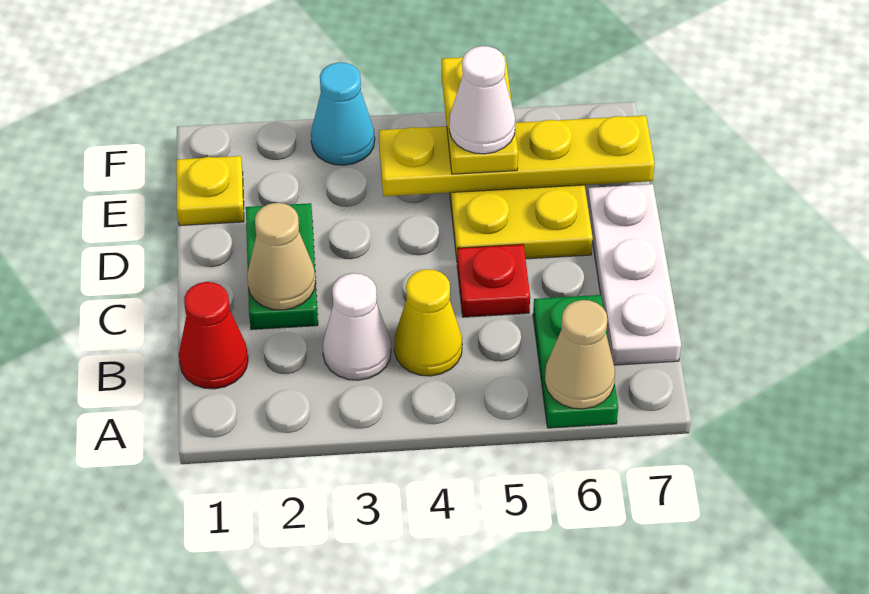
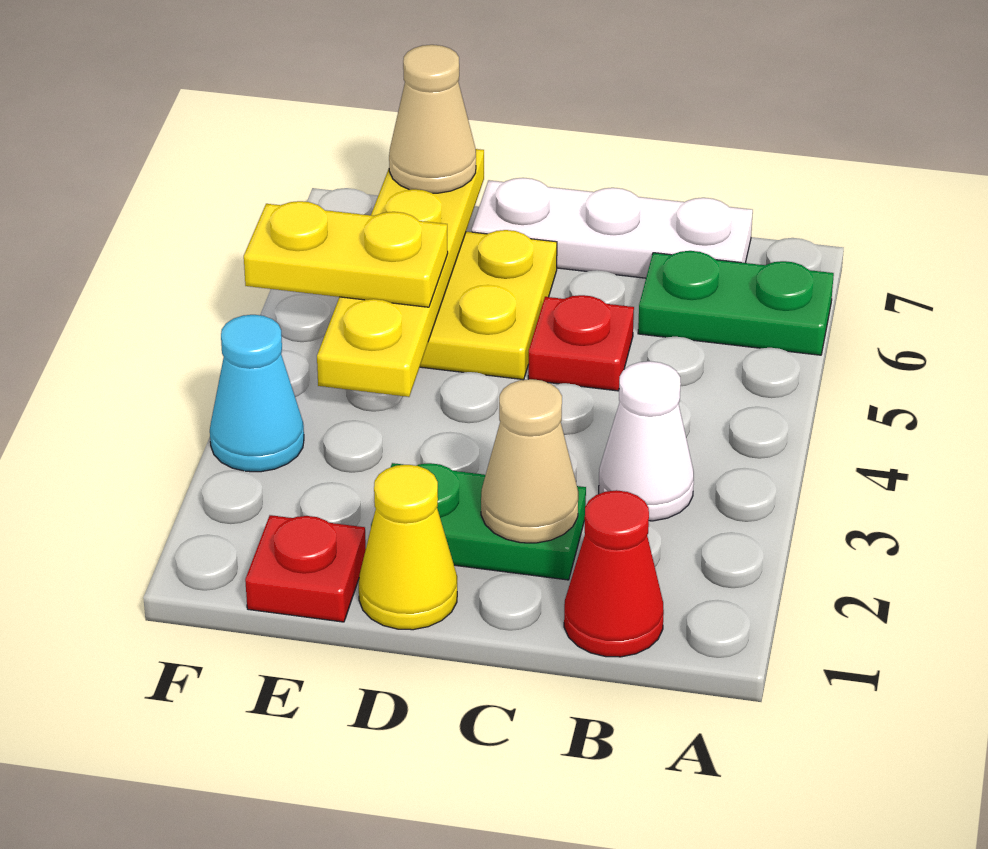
tan 1x1 cone [545,300,615,409] -> tan 1x1 cone moved to [389,45,476,193]
yellow 1x1 cone [394,269,462,376] -> yellow 1x1 cone moved to [359,465,457,630]
yellow 1x1 plate [176,156,244,226] -> red 1x1 plate [245,515,366,622]
white 1x1 cone [449,46,515,154] -> none

